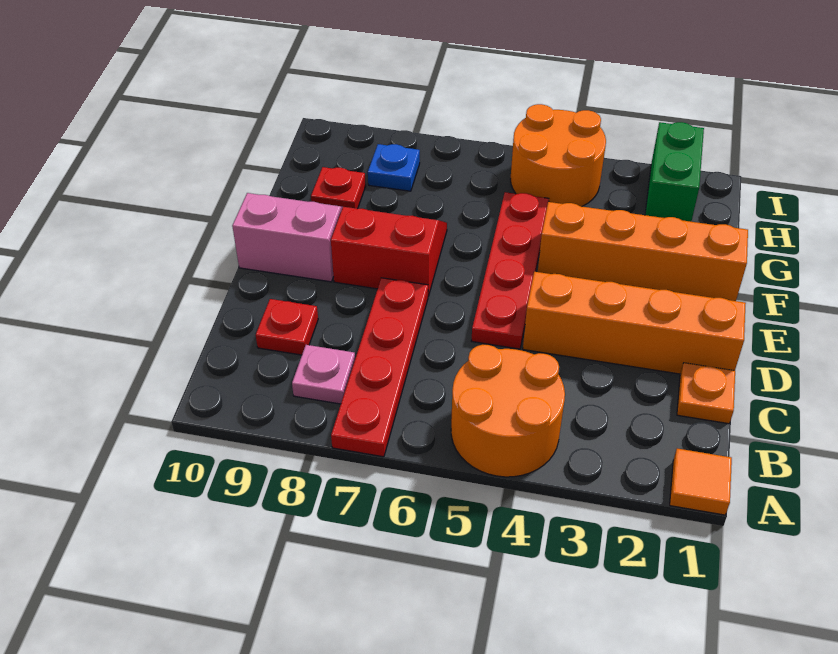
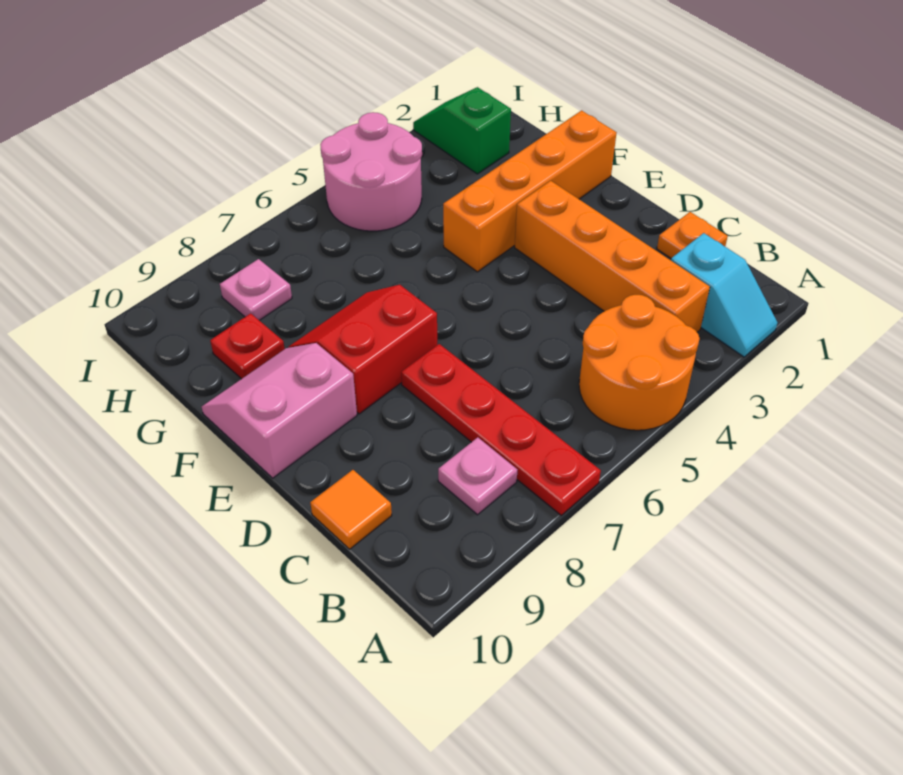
orange 1x1 tile [670,449,732,515] -> orange 1x1 tile moved to [310,470,392,549]
none -> cyan 1x2 slope [671,233,778,357]
red 1x1 plate [256,299,318,355] -> none
orange 1x4 brick [523,272,746,374] -> orange 1x4 brick turned to [515,181,710,332]
red 1x4 plate [472,192,549,349] -> none
green 1x2 brick [645,122,704,222] -> green 1x2 slope [413,87,511,174]
orange 2x2 round brick [510,104,606,206] -> pink 2x2 round brick [320,112,422,231]
blue 1x1 plate [368,144,420,191] -> pink 1x1 plate [220,259,292,320]

